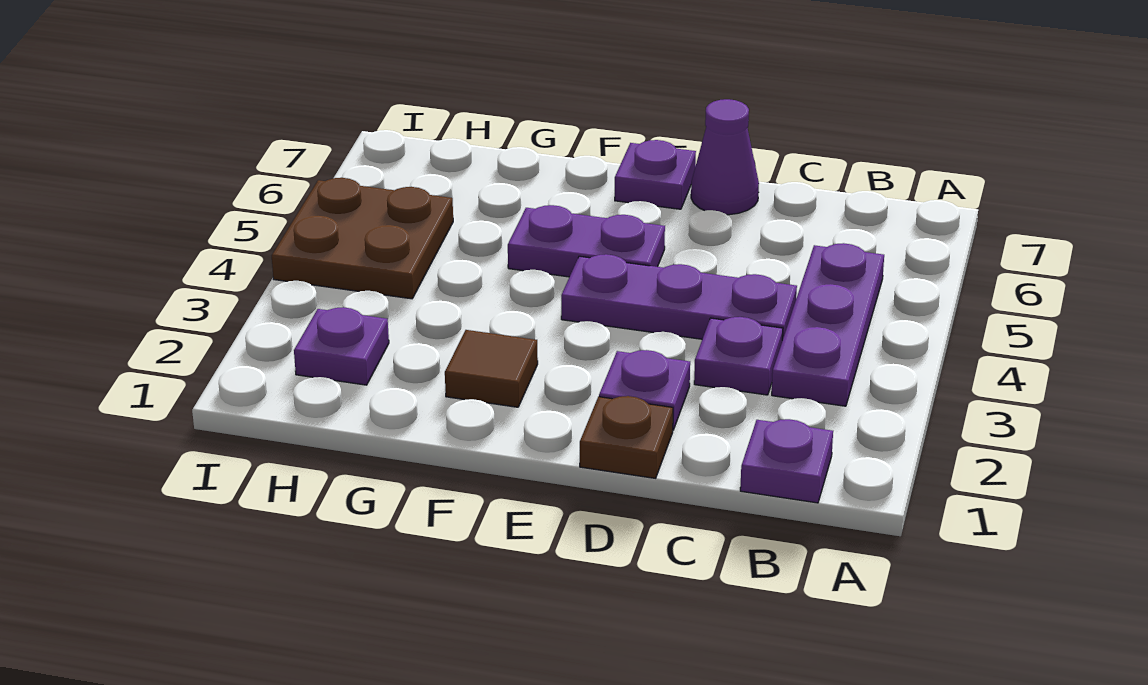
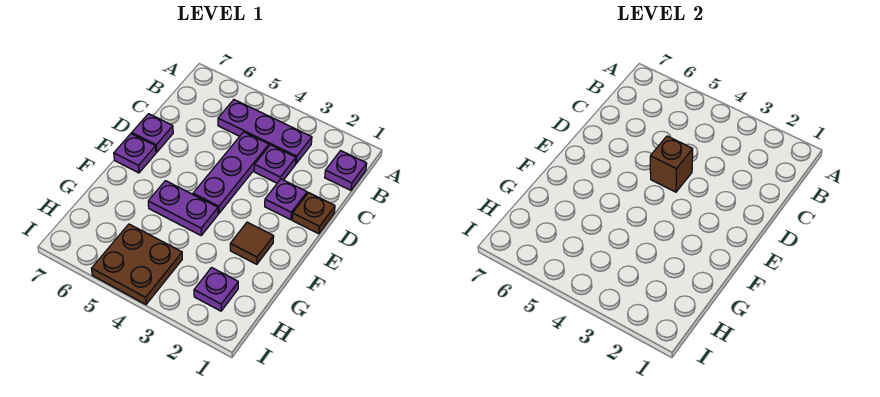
none -> brown 1x1 brick [650,136,693,192]
purple 1x1 cone [691,99,759,215] -> purple 1x1 plate [132,114,173,152]
purple 1x2 plate [508,205,665,277] -> purple 1x2 plate turned to [148,181,218,235]

